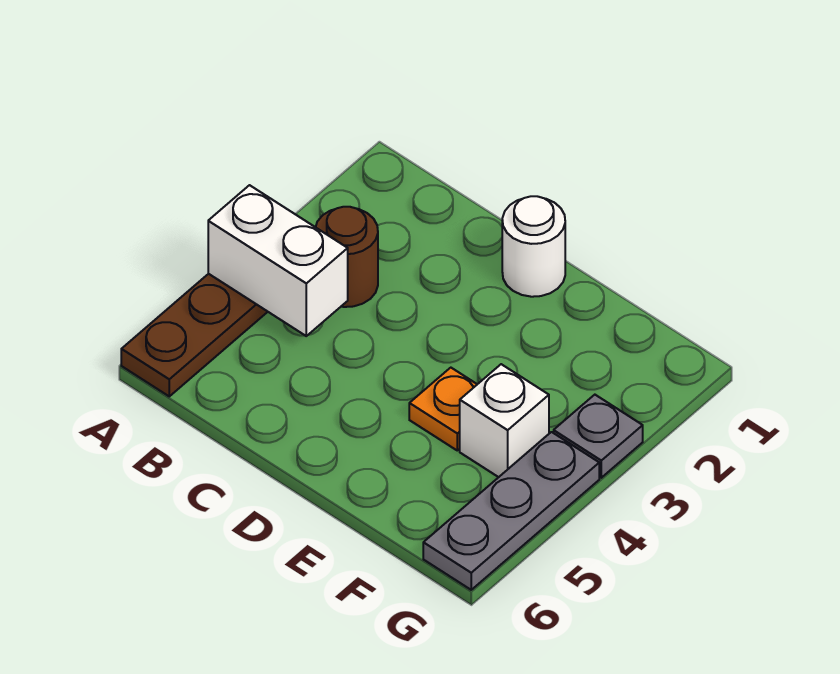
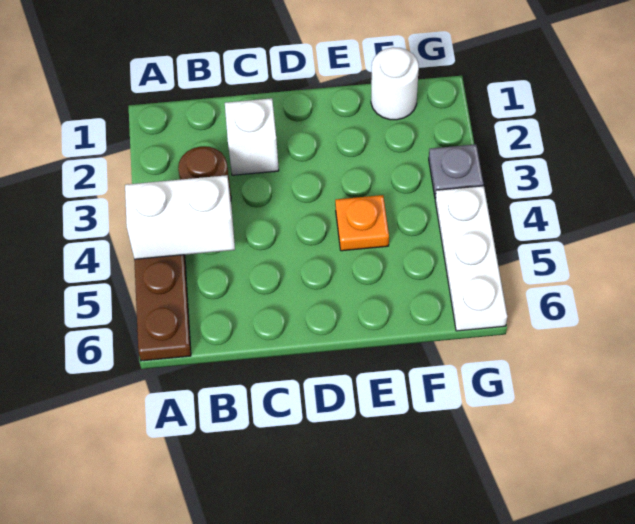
white 1x1 round brick [502,196,565,297] -> white 1x1 round brick moved to [371,47,419,120]
white 1x1 brick [460,364,549,477] -> white 1x1 brick moved to [225,98,279,175]
grey 1x3 plate [423,432,599,590] -> white 1x3 plate [435,186,507,331]

